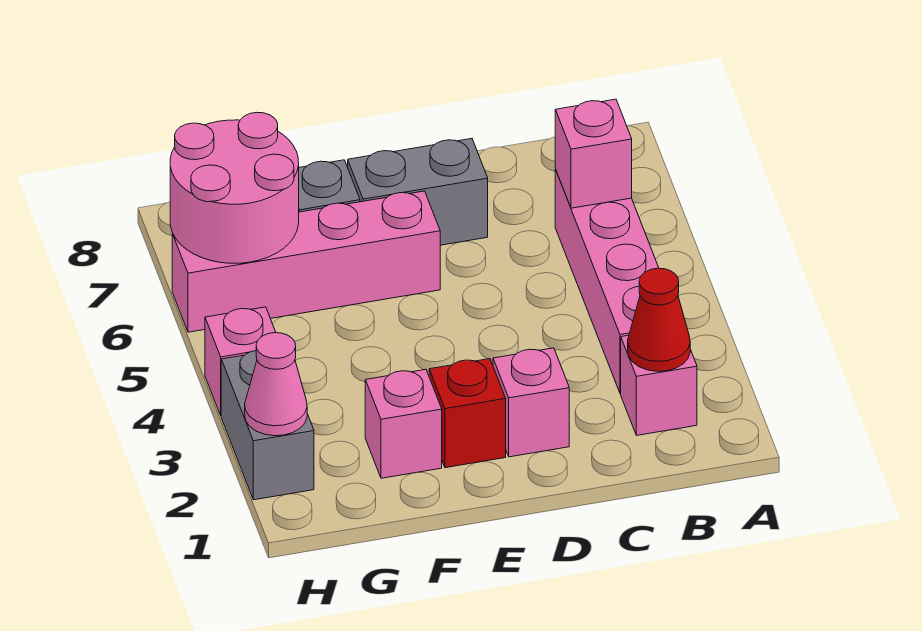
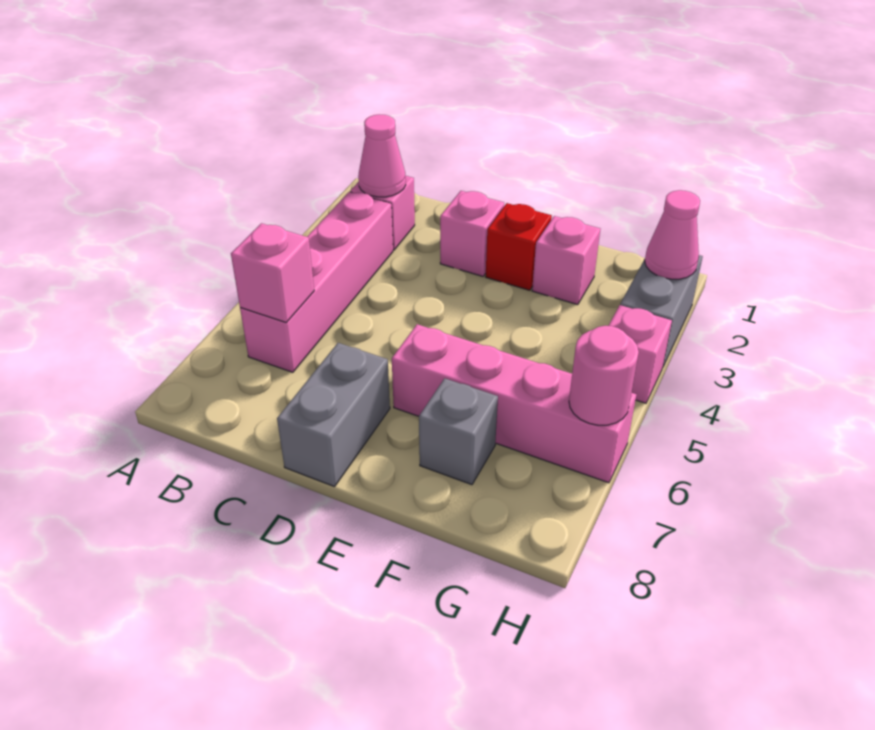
red 1x1 cone [628,268,690,371] -> pink 1x1 cone [358,115,406,197]
grey 1x2 brick [348,139,488,245] -> grey 1x2 brick turned to [277,343,390,487]
pink 2x2 round brick [170,112,299,263] -> pink 1x1 round brick [569,326,639,425]

